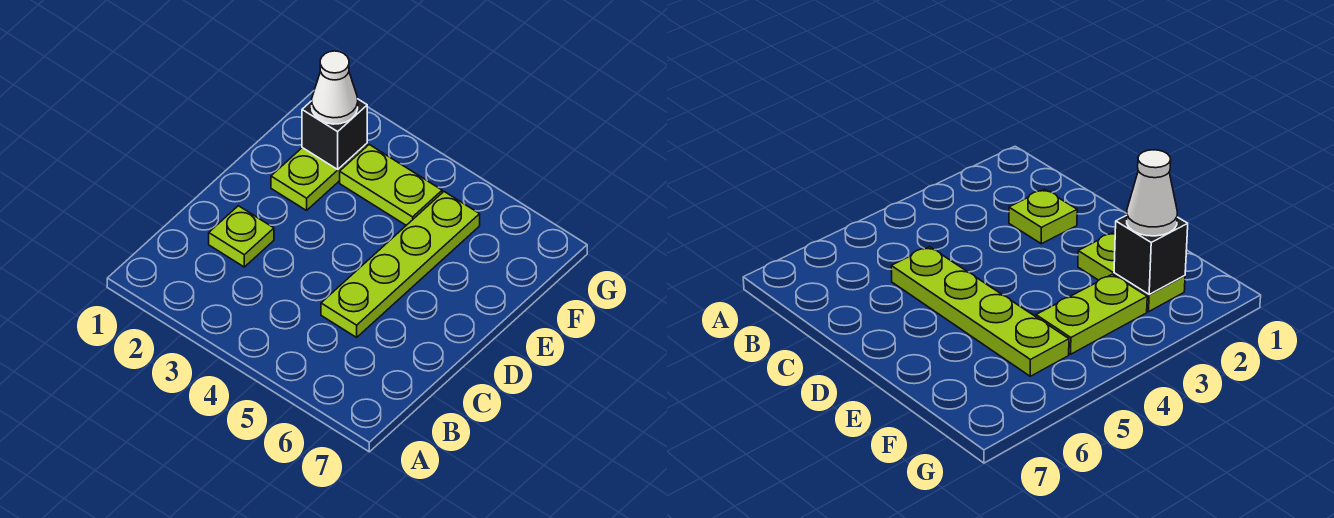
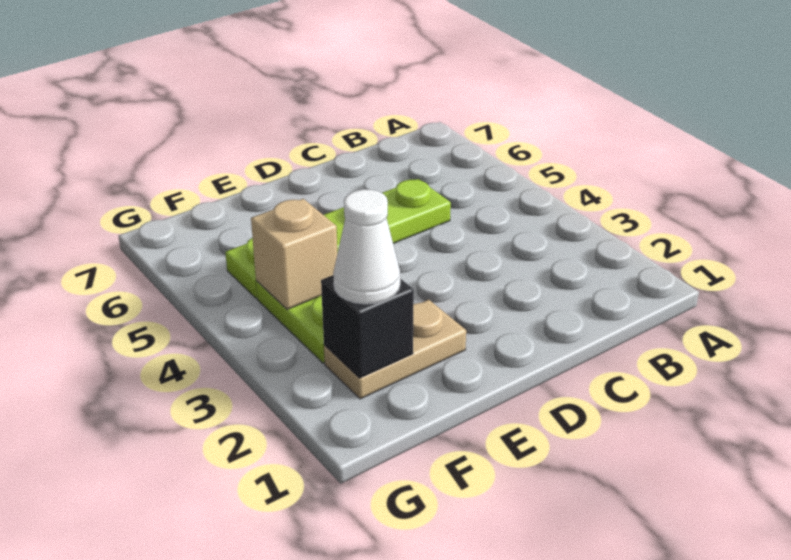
lime 1x1 plate [209,206,274,267] -> none
lime 1x2 plate [271,144,367,210] -> tan 1x2 plate [324,300,466,399]
none -> tan 1x1 brick [251,199,337,309]

